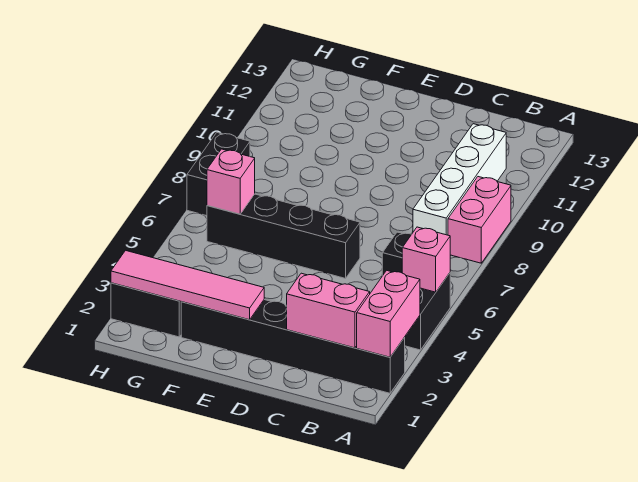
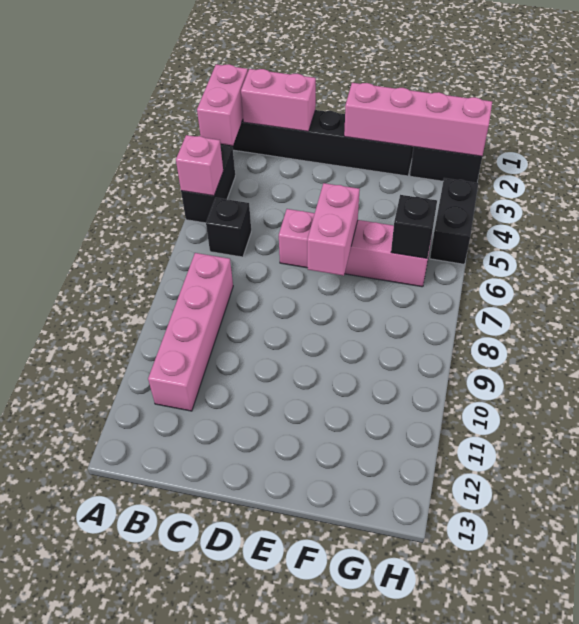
pink 1x2 brick [448,177,511,263] -> pink 1x2 brick moved to [307,183,360,276]
white 1x4 brick [413,124,506,235] -> pink 1x4 brick [148,253,233,411]
black 1x4 brick [207,194,360,278] -> pink 1x4 brick [279,209,431,287]
pink 1x4 tile [111,250,264,320] -> pink 1x4 brick [344,83,492,156]
pink 1x1 brick [207,149,255,214] -> black 1x1 brick [391,195,437,258]
black 1x2 brick [187,133,250,216] -> black 1x2 brick moved to [430,178,478,264]

